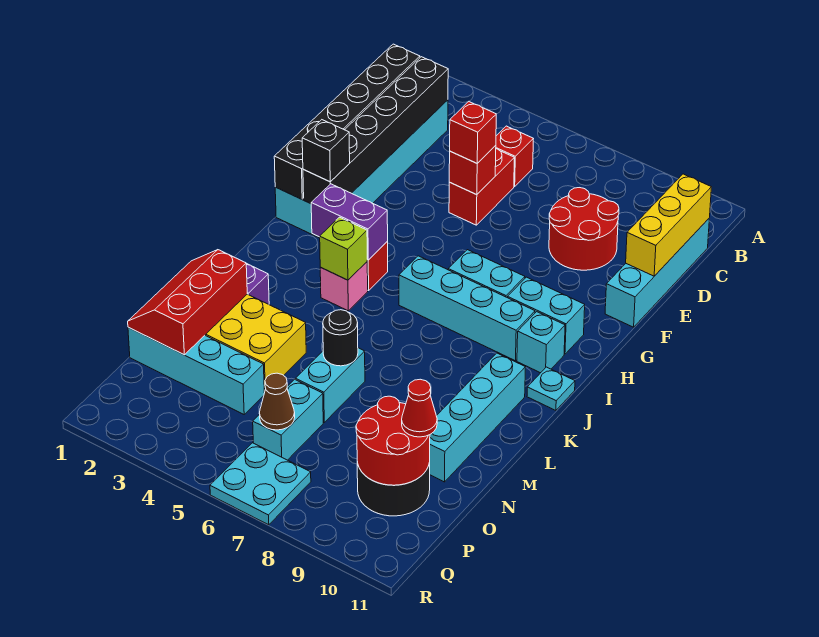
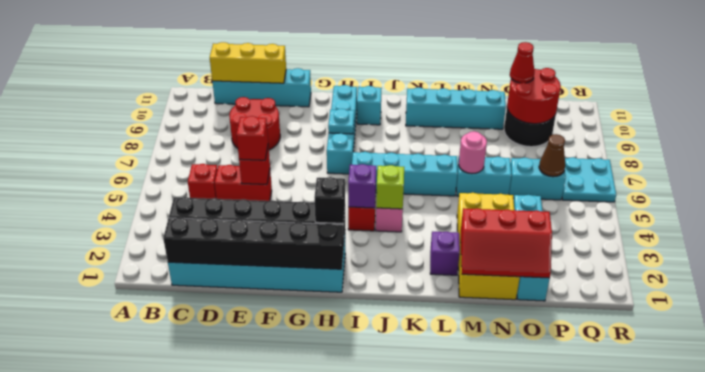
purple 1x2 brick [311,184,388,260] -> purple 1x1 brick [348,164,376,208]
cyan 1x4 brick [399,256,535,361] -> cyan 1x4 brick turned to [352,152,458,196]
cyan 1x1 plate [527,367,575,410] -> cyan 1x1 plate moved to [328,109,354,134]
black 1x1 round brick [323,310,358,366] -> pink 1x1 round brick [459,131,487,174]

